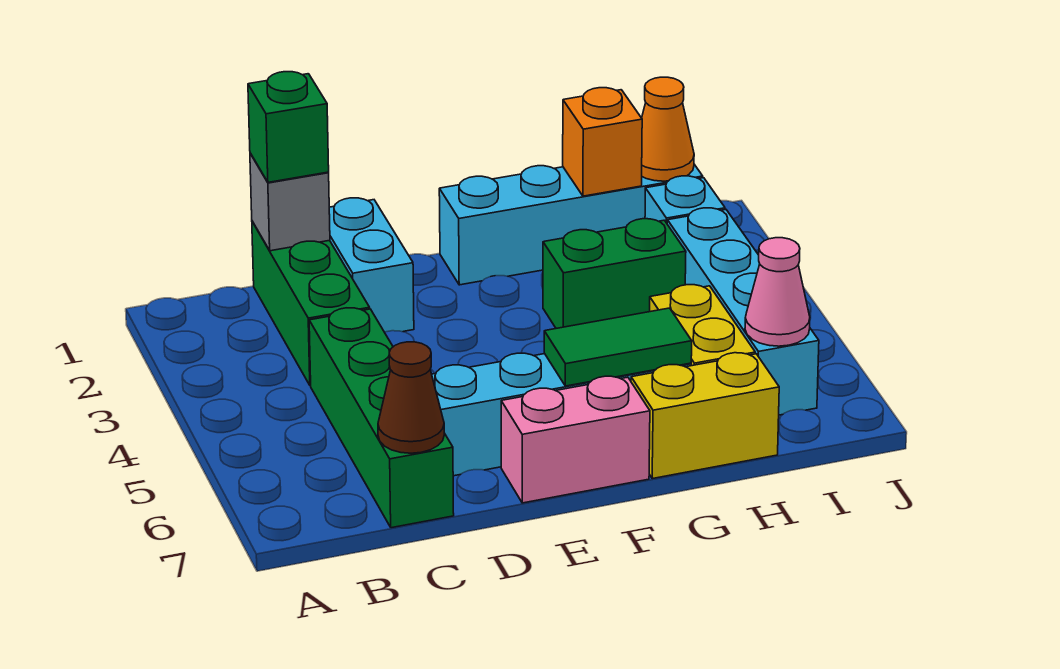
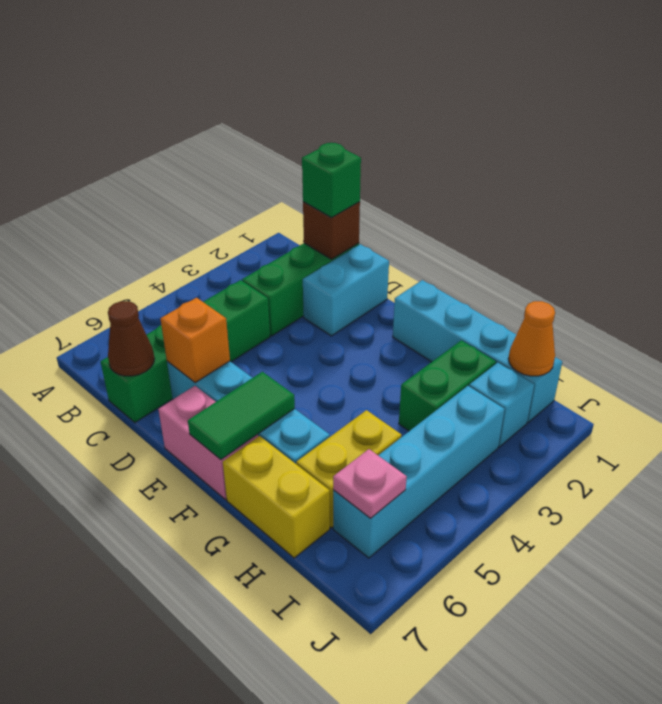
grey 1x1 brick [250,153,330,251] -> brown 1x1 brick [303,202,360,259]
green 1x2 tile [544,308,692,386] -> green 1x2 tile turned to [188,372,295,459]
green 1x2 brick [543,219,686,328] -> green 1x2 brick turned to [399,340,496,431]
orange 1x1 brick [563,88,642,196] -> orange 1x1 brick moved to [160,297,230,383]
pink 1x1 cone [745,238,810,346] -> pink 1x1 plate [333,449,407,519]

